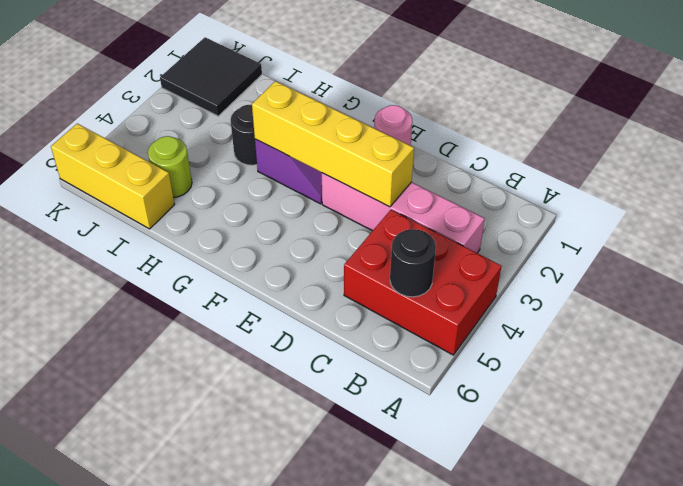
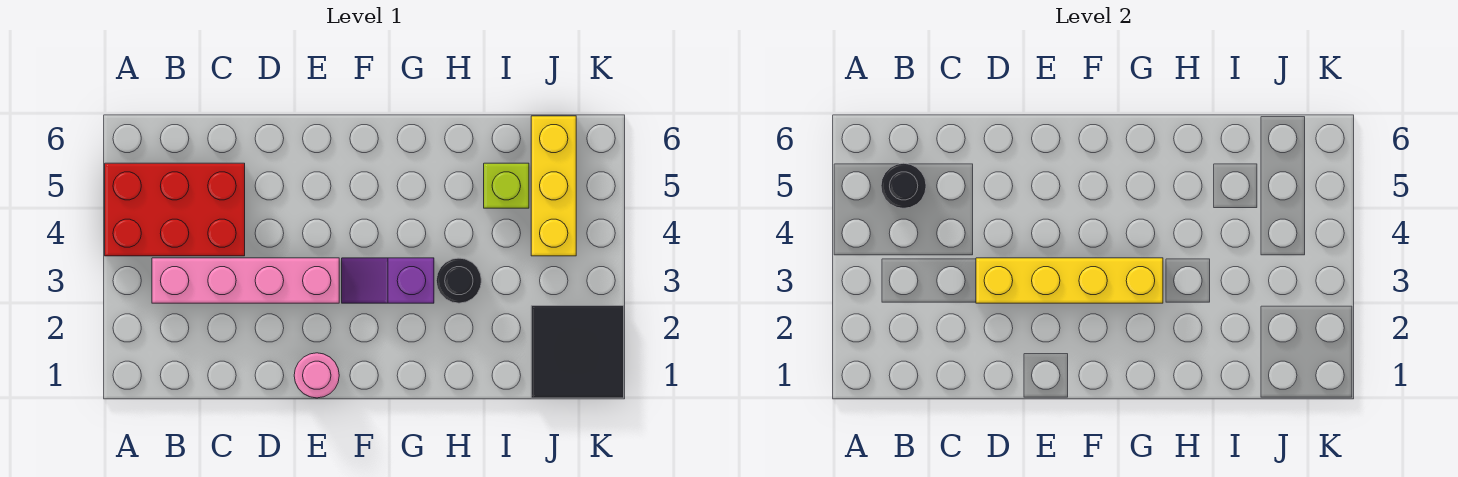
lime 1x1 round brick [148,136,192,198] -> lime 1x1 brick [484,163,529,208]
yellow 1x3 brick [51,124,174,229] -> yellow 1x3 brick turned to [531,116,576,256]

